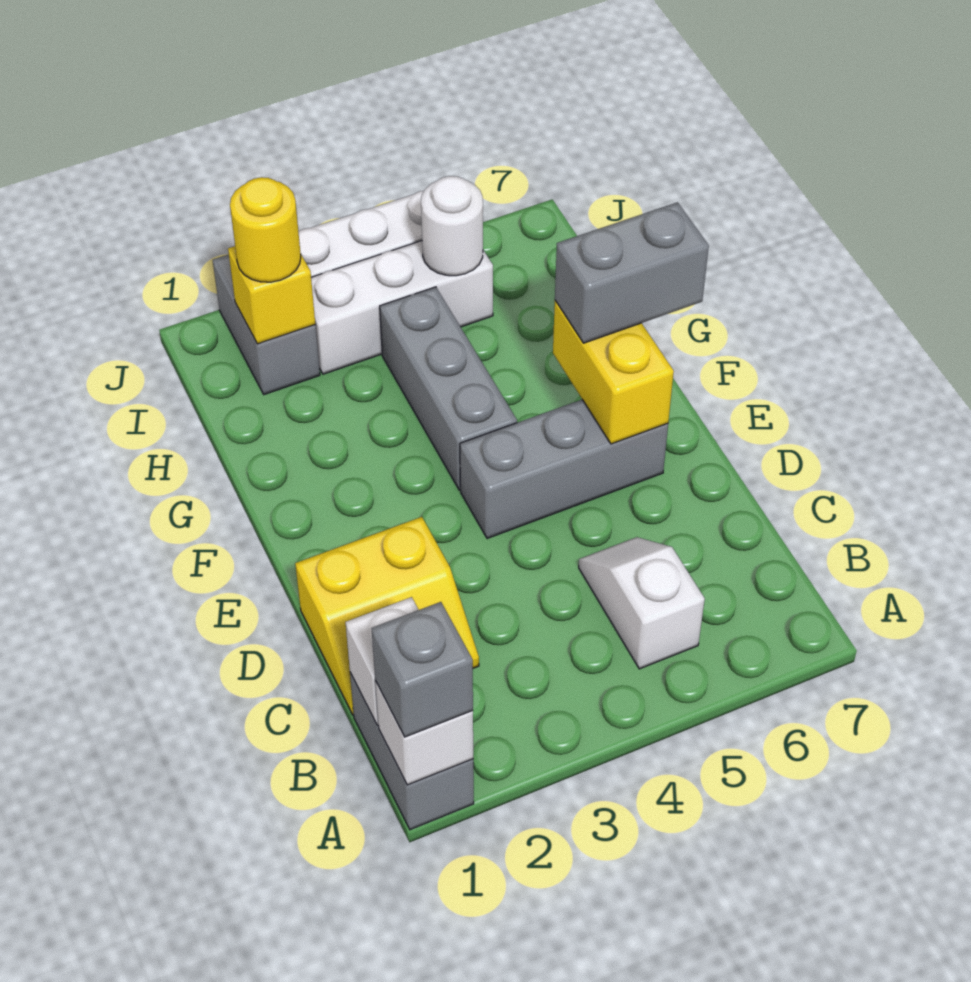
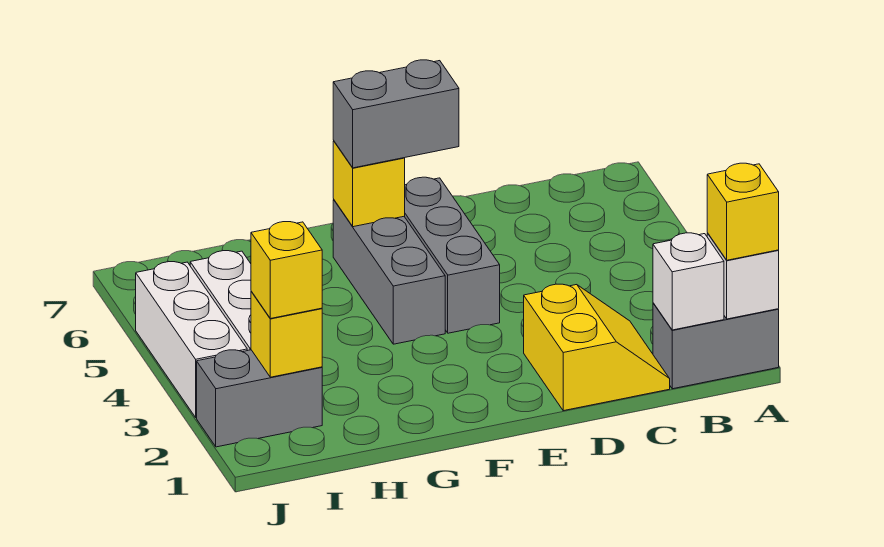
grey 1x1 brick [372,602,473,737] -> yellow 1x1 brick [707,163,779,260]
white 1x2 slope [579,537,705,669] -> none
yellow 1x2 brick [553,300,674,444] -> yellow 1x1 brick [333,141,405,227]
grey 1x3 brick [380,287,517,490] -> grey 1x3 brick turned to [333,200,445,344]
grey 1x2 brick [555,202,709,343] -> grey 1x2 brick turned to [333,60,459,168]
yellow 1x1 round brick [230,177,301,282] -> yellow 1x1 brick [251,222,322,319]
white 1x1 round brick [421,176,483,276] -> none

